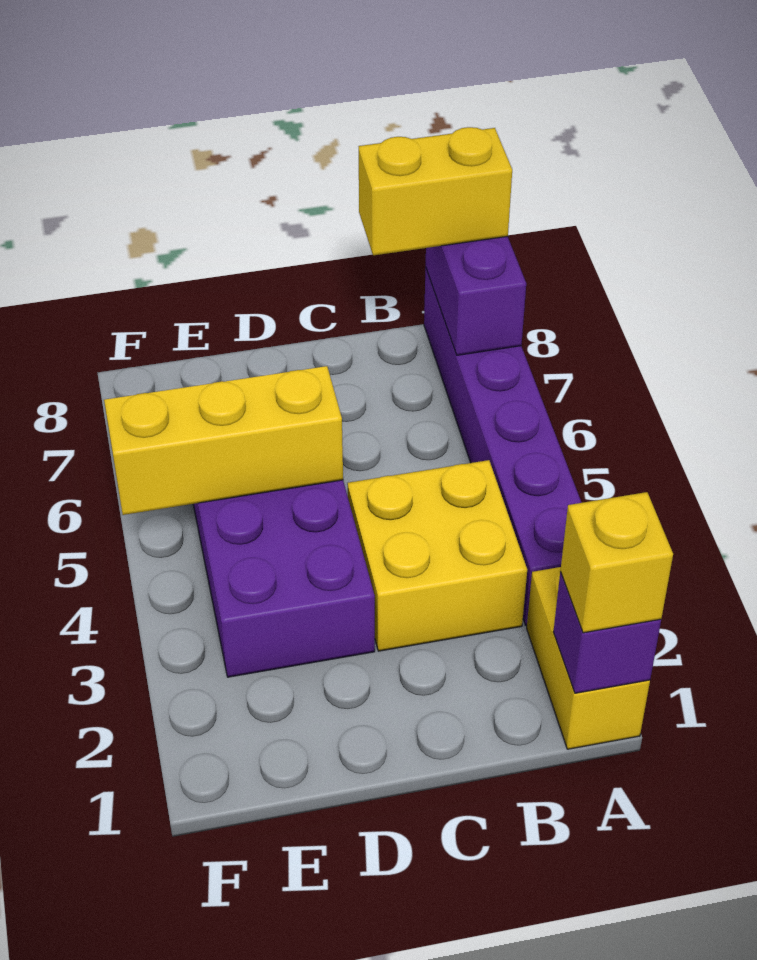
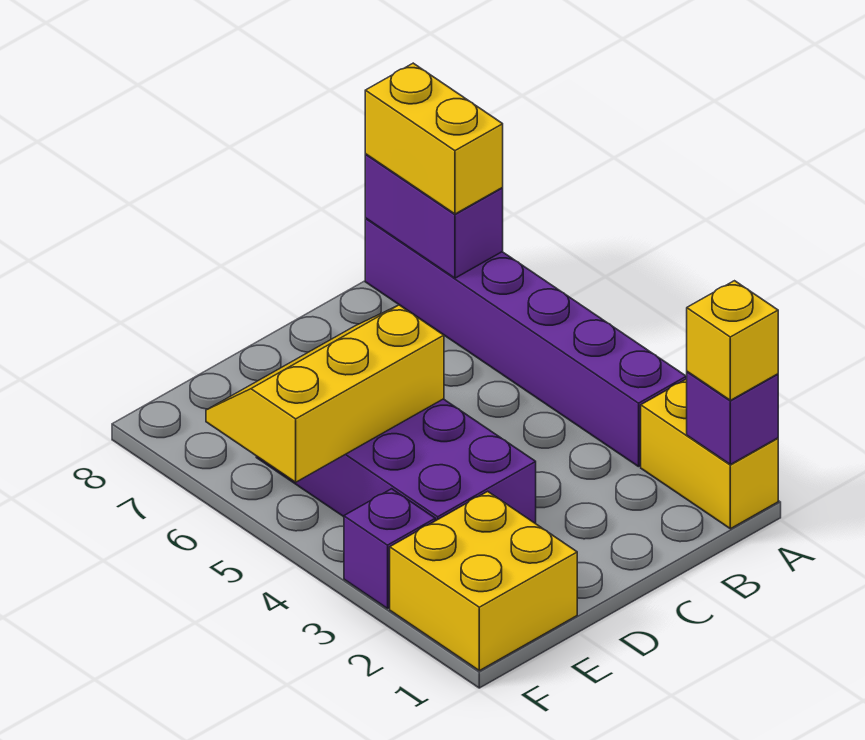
yellow 1x2 brick [359,127,512,255] -> yellow 1x2 brick turned to [365,63,503,214]
yellow 2x2 brick [347,460,527,651] -> yellow 2x2 brick moved to [390,492,577,671]
none -> purple 1x1 brick [344,489,435,609]

